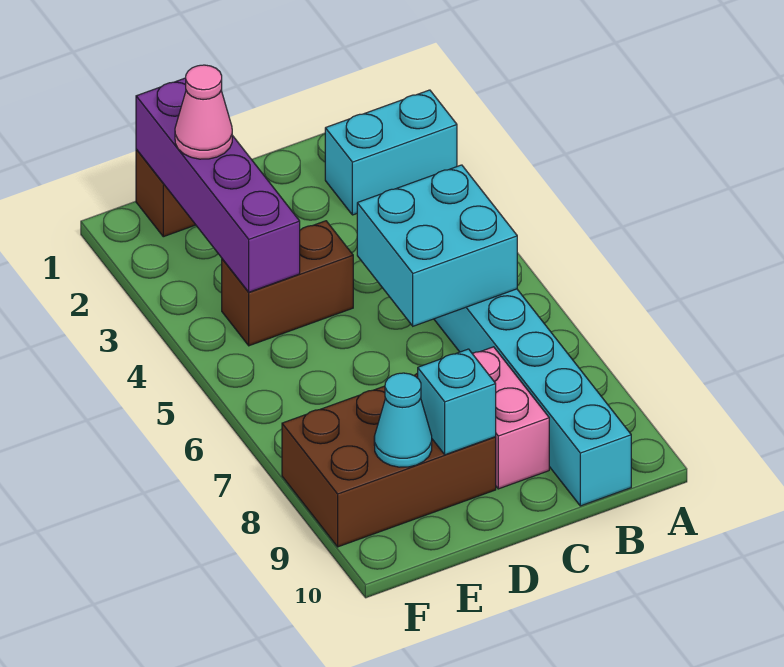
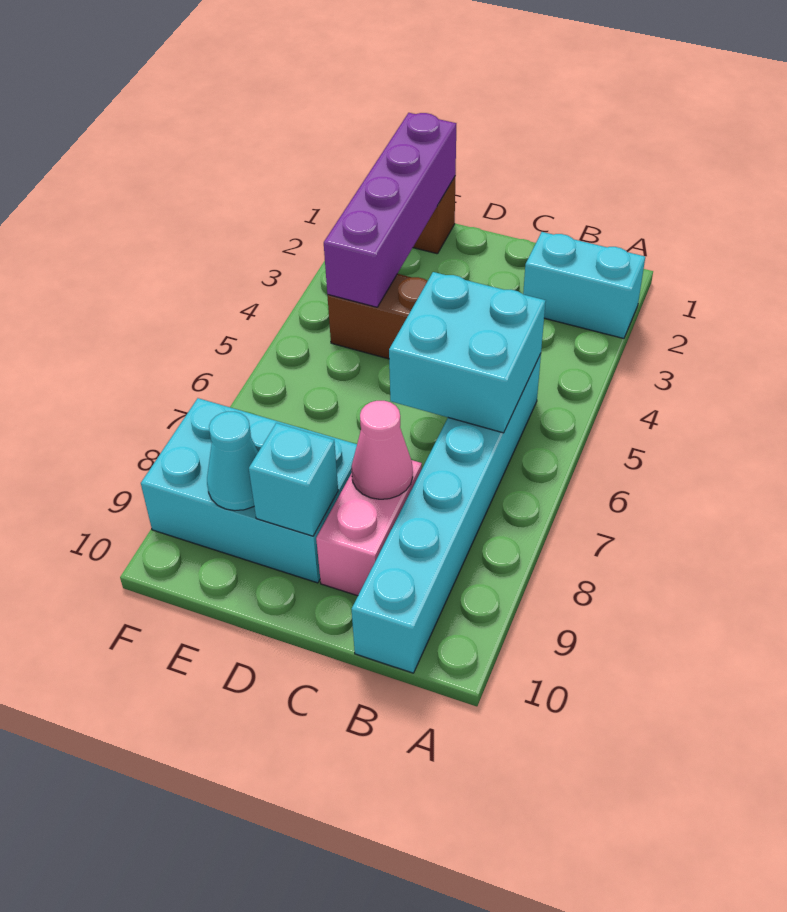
brown 2x3 brick [282,373,496,547] -> cyan 2x3 brick [141,398,357,583]
pink 1x1 cone [175,65,232,159] -> pink 1x1 cone moved to [351,401,413,499]

